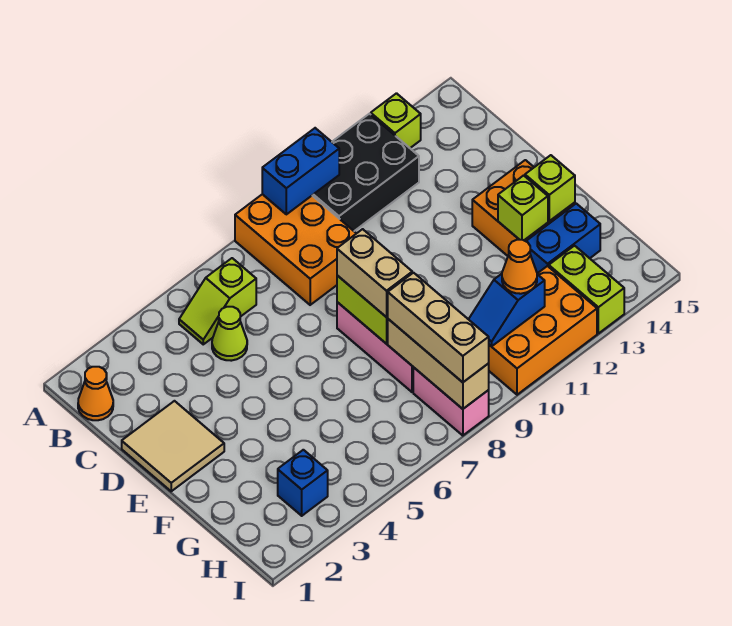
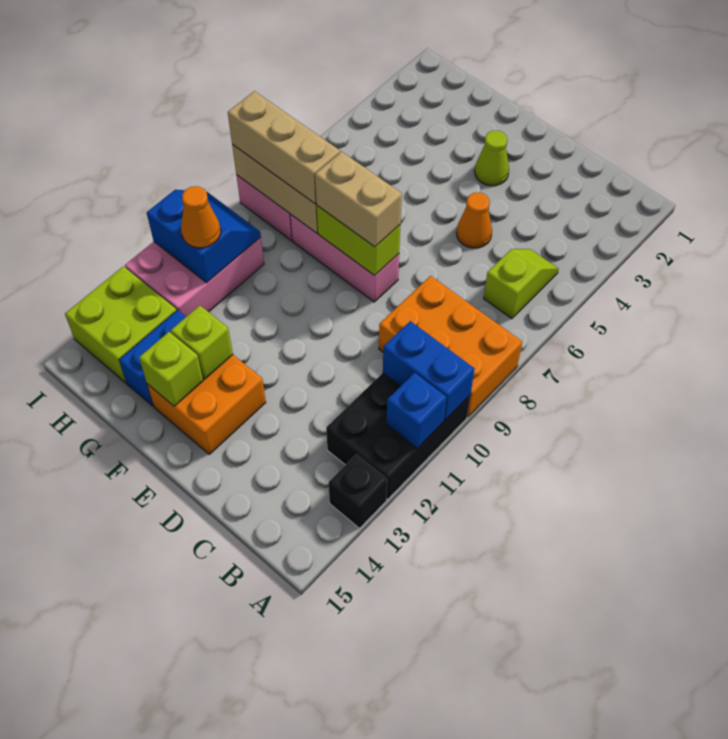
blue 1x2 brick [262,128,339,214] -> blue 1x2 brick turned to [383,321,475,420]
lime 1x1 brick [371,93,421,148] -> black 1x1 brick [328,454,387,528]
orange 1x1 cone [78,367,113,420] -> orange 1x1 cone moved to [456,193,492,248]
lime 1x1 cone [212,307,247,361] -> lime 1x1 cone moved to [475,131,509,186]
tan 2x2 tile [122,401,224,491] -> none
blue 1x1 brick [278,450,328,516] -> blue 1x1 brick moved to [386,373,447,448]
orange 2x3 brick [489,266,597,395] -> pink 2x3 brick [125,237,264,317]
blue 1x2 slope [469,274,545,346] -> blue 2x2 slope [147,190,261,283]
lime 1x2 brick [549,246,624,333] -> lime 2x2 brick [65,266,177,383]

